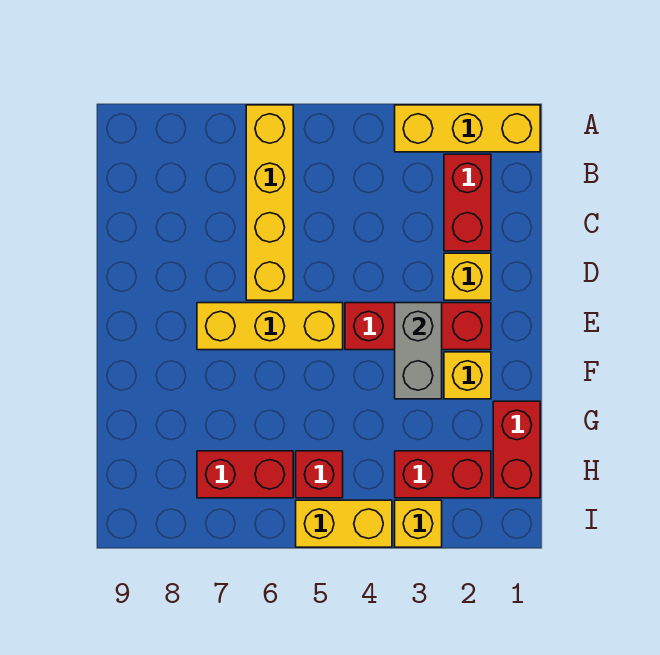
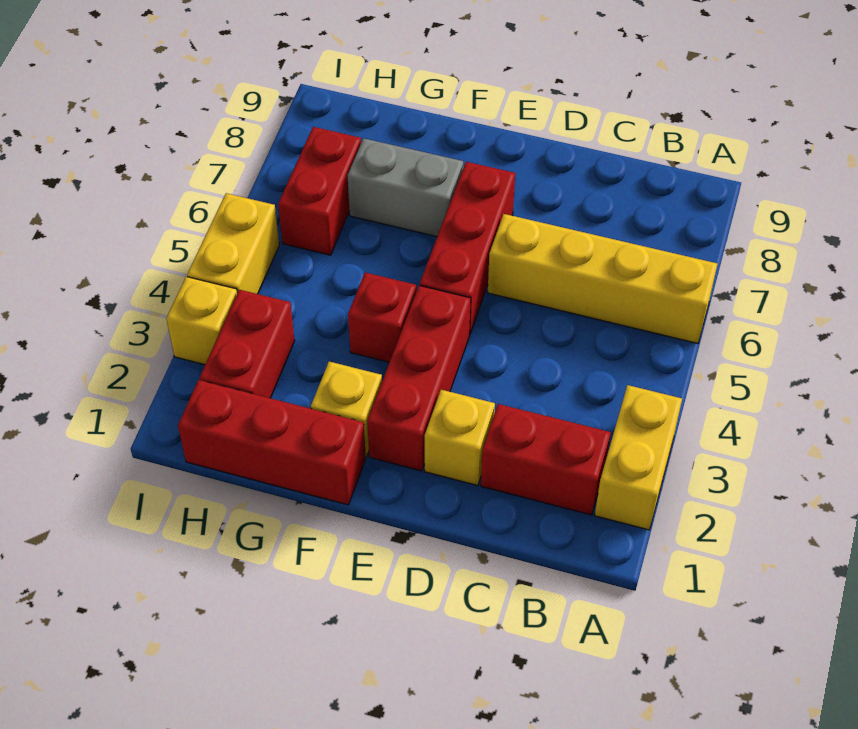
yellow 1x3 brick [395,105,540,152] -> yellow 1x2 brick [595,385,682,530]
grey 1x2 brick [395,303,442,399] -> grey 1x2 brick moved to [347,138,463,237]
yellow 1x3 brick [197,303,343,350] -> red 1x3 brick [420,162,515,335]
red 1x2 brick [493,401,540,498] -> red 1x3 brick [178,380,366,505]
red 1x1 brick [296,451,343,498] -> red 1x1 brick moved to [348,272,416,362]

